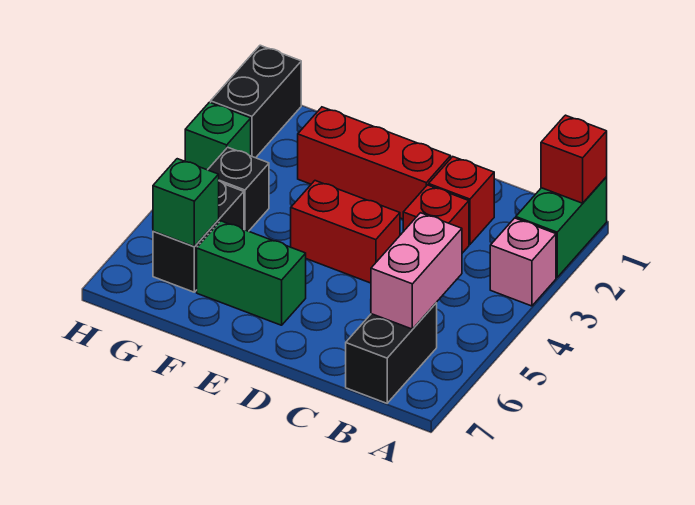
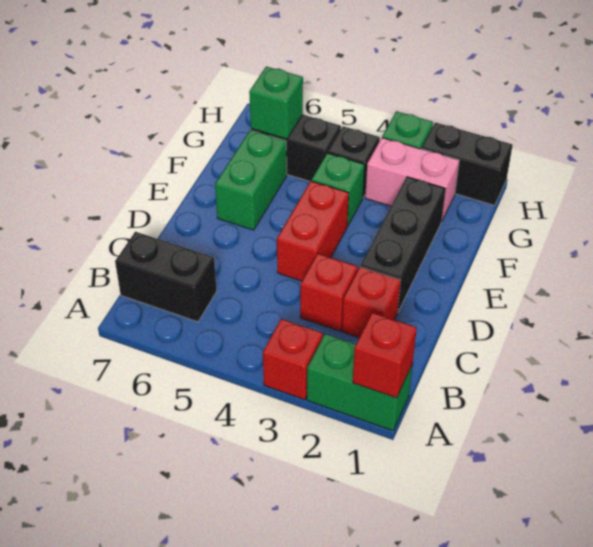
pink 1x1 brick [490,218,556,306] -> red 1x1 brick [263,319,323,400]
pink 1x2 brick [371,213,462,329] -> pink 1x2 brick moved to [365,138,459,222]
red 1x3 brick [298,107,451,219] -> black 1x3 brick [360,177,445,311]
none -> green 1x1 brick [311,153,365,226]

